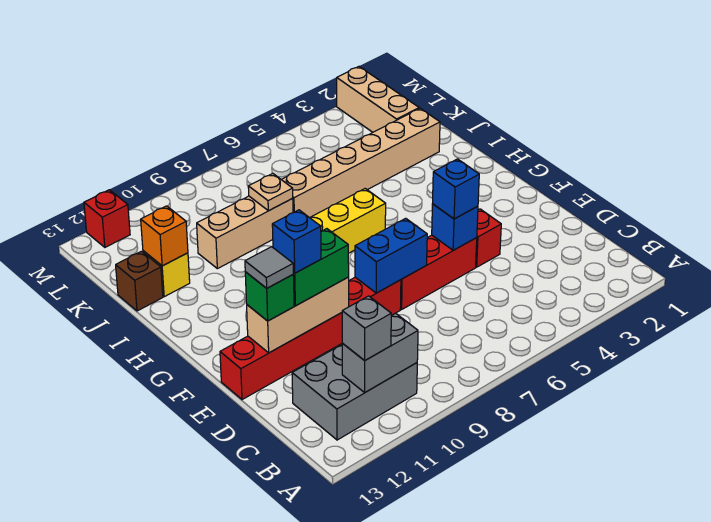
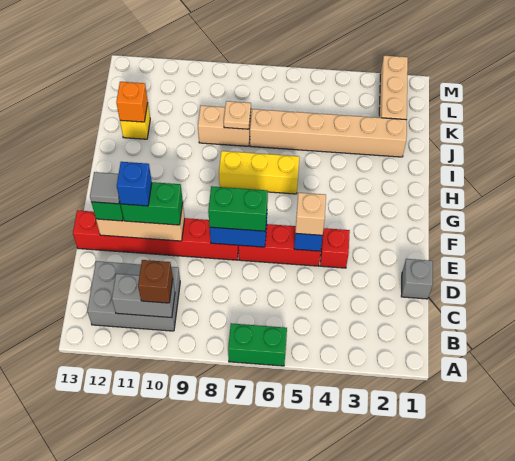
none -> green 1x2 brick [228,323,287,366]
grey 1x1 brick [342,296,391,361] -> grey 1x1 brick moved to [401,259,433,299]
blue 1x1 brick [433,159,479,219] -> tan 1x1 brick [295,193,326,235]
none -> green 1x2 brick [208,186,268,231]
tan 1x3 brick [197,196,293,269] -> tan 1x2 brick [198,106,251,146]
brown 1x1 brick [116,251,163,311] -> brown 1x1 brick moved to [138,260,173,303]
red 1x1 brick [84,190,130,247] -> none

